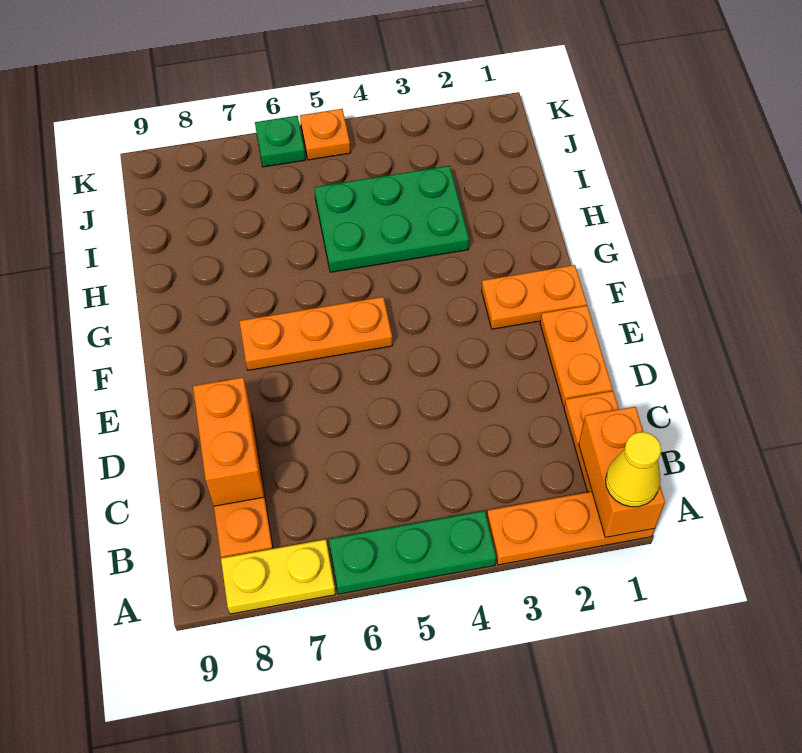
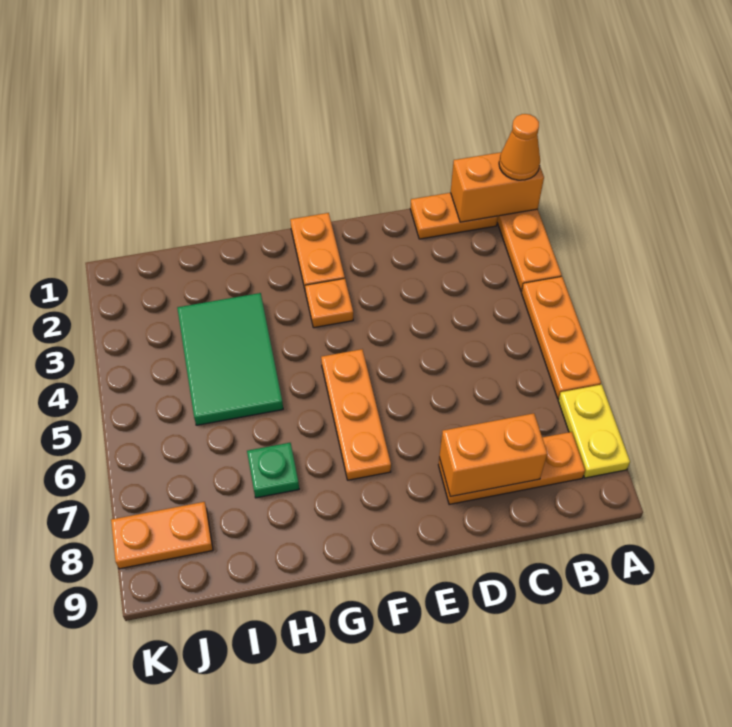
yellow 1x1 cone [605,432,661,507] -> orange 1x1 cone [499,114,540,180]
green 1x3 plate [329,511,496,594] -> orange 1x3 plate [521,277,601,399]
orange 1x2 plate [540,306,613,406] -> orange 1x2 plate moved to [111,502,213,569]
green 2x3 plate [314,166,469,272] -> green 2x3 tile [177,293,283,425]
orange 1x1 plate [300,109,351,160] -> orange 1x1 plate moved to [305,279,353,328]
green 1x1 plate [255,116,306,167] -> green 1x1 plate moved to [247,443,299,498]

